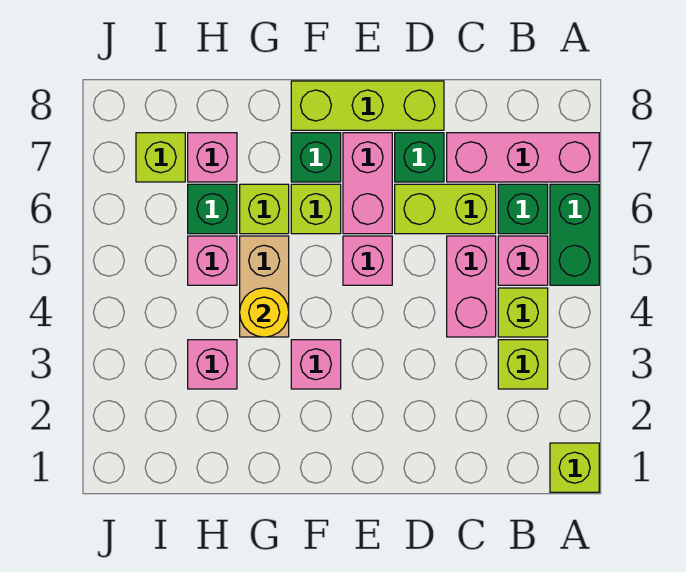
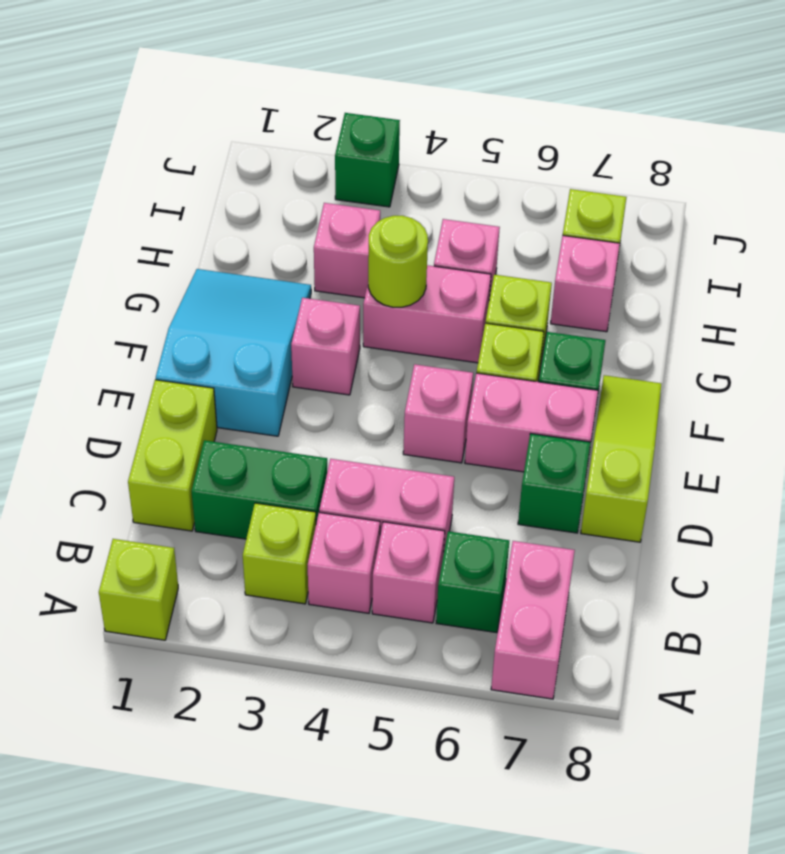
green 1x2 brick [550,184,599,285] -> green 1x2 brick moved to [191,440,327,539]
pink 1x3 brick [447,133,599,182] -> pink 1x2 brick [491,541,575,699]
lime 1x1 brick [498,288,548,337] -> pink 1x1 brick [308,512,380,613]
lime 1x2 brick [395,184,496,234] -> lime 1x2 brick moved to [128,380,217,531]
lime 1x3 brick [291,81,444,130] -> lime 1x3 slope [581,375,661,542]
none -> cyan 2x3 slope [156,269,311,436]
tan 1x2 brick [240,236,289,337] -> pink 1x2 brick [363,265,491,363]
yellow 1x1 round brick [240,288,289,337] -> lime 1x1 round brick [368,216,428,307]
green 1x1 brick [188,184,237,234] -> green 1x1 brick moved to [335,113,400,207]

